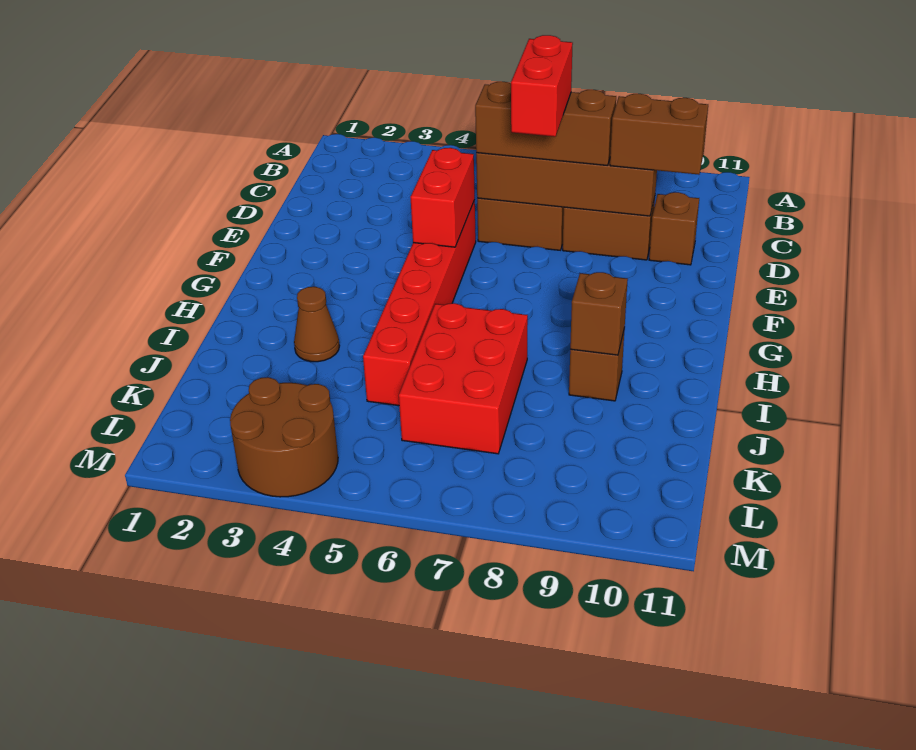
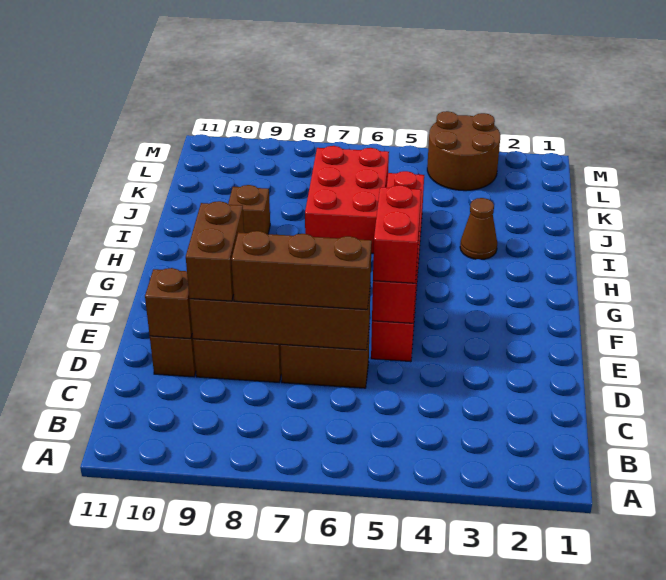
red 1x2 brick [511,35,573,137] -> red 1x2 brick moved to [373,185,421,283]
brown 1x2 brick [610,94,708,175] -> brown 1x2 brick turned to [186,201,244,301]
brown 1x1 brick [570,272,628,355] -> brown 1x1 brick moved to [145,268,192,339]

